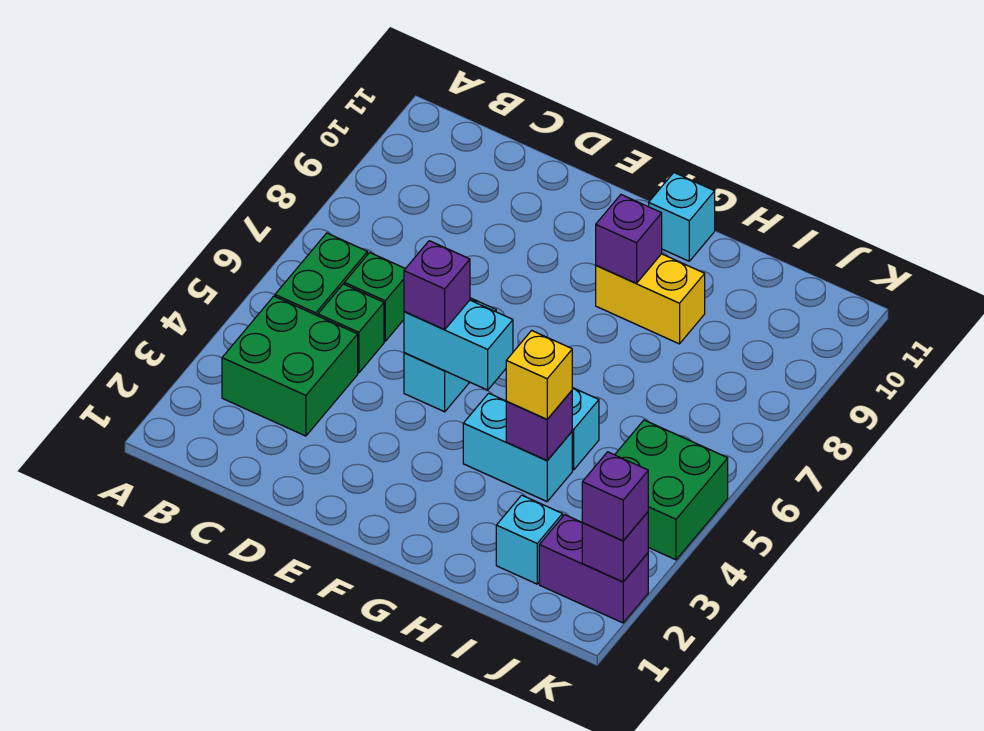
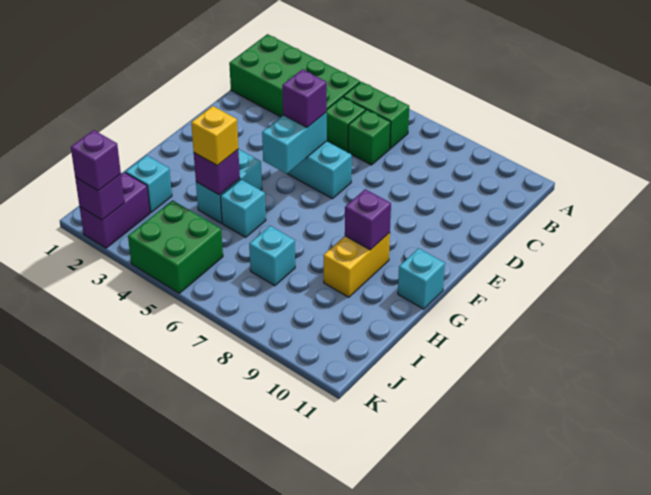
green 2x2 brick [222,296,358,436] -> green 2x4 brick [229,34,360,117]
none -> cyan 1x1 brick [249,226,295,286]

